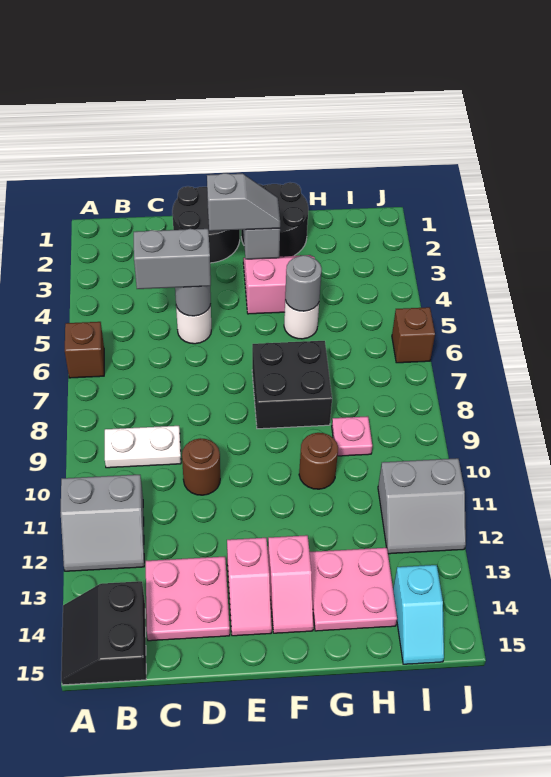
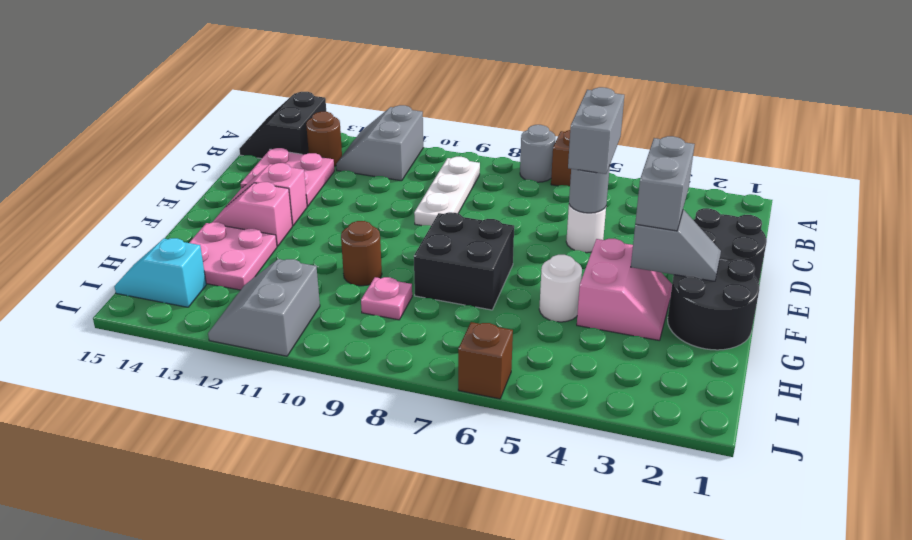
black 2x2 slope [61,581,146,685] -> black 2x2 slope turned to [239,92,326,159]
white 1x2 plate [105,426,181,468] -> white 1x3 plate [414,157,480,226]
brown 1x1 round brick [182,438,220,495] -> brown 1x1 round brick moved to [306,112,342,167]
grey 1x2 slope [207,173,280,231] -> grey 1x2 brick [635,136,695,231]
grey 1x1 round brick [285,255,322,311] -> grey 1x1 round brick moved to [520,125,556,182]

